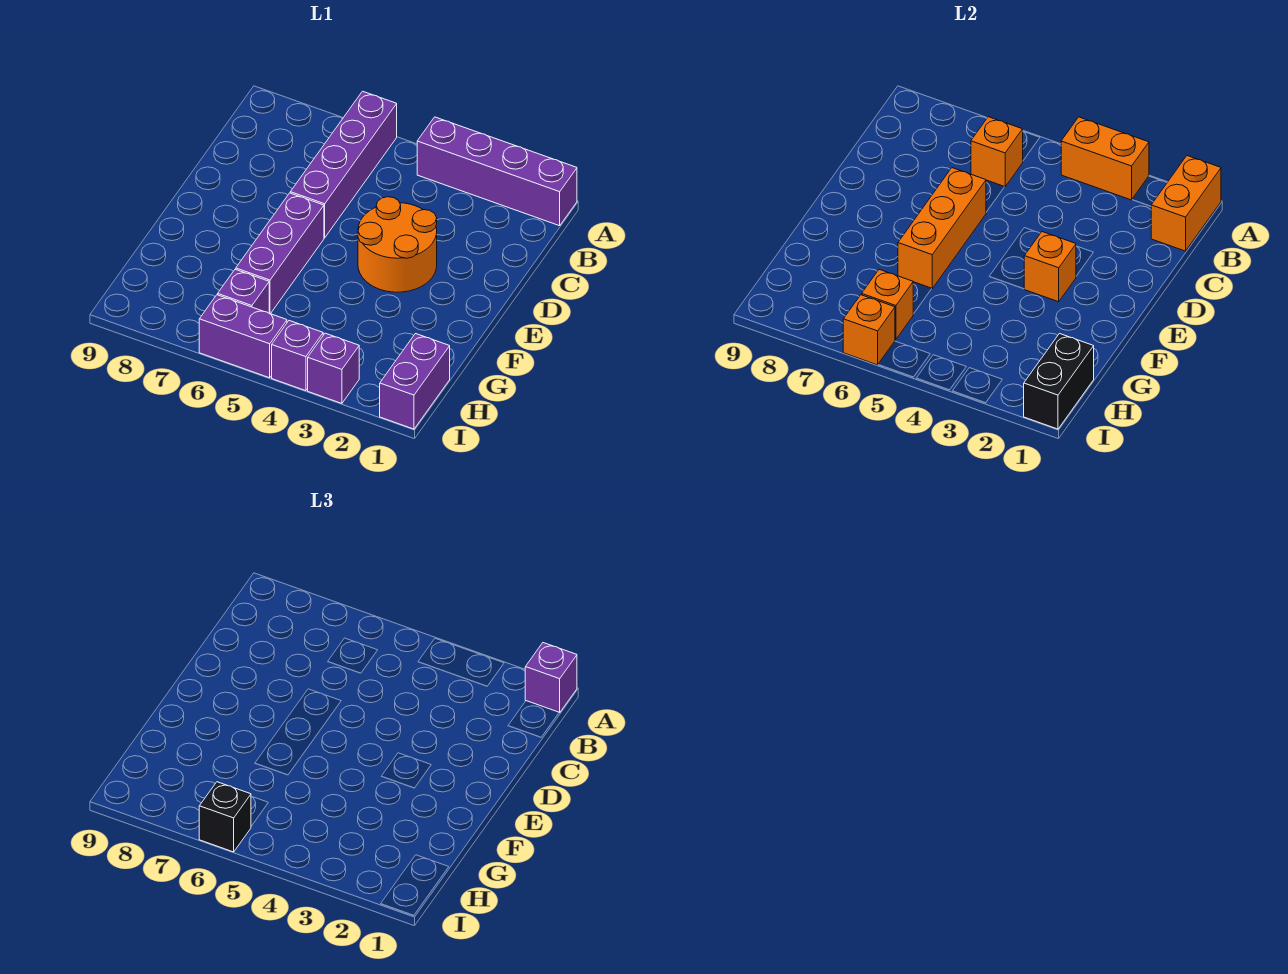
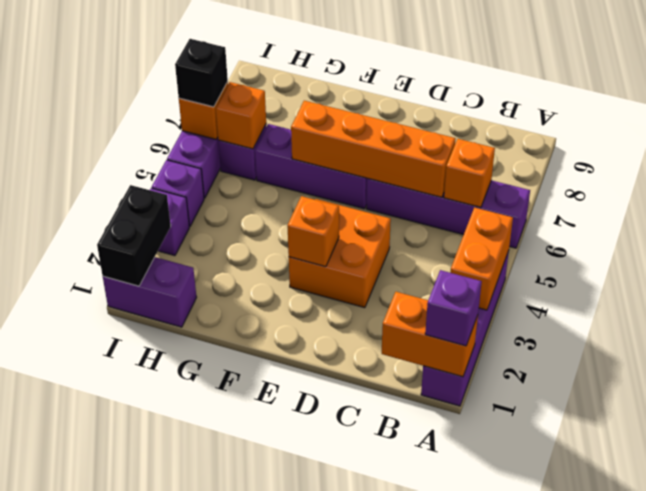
orange 2x2 round brick [358,197,437,292] -> orange 2x2 brick [289,199,391,308]
orange 1x3 brick [898,168,986,288] -> orange 1x4 brick [291,101,456,197]
black 1x2 brick [1024,334,1094,429] -> black 1x2 brick turned to [97,185,171,286]

